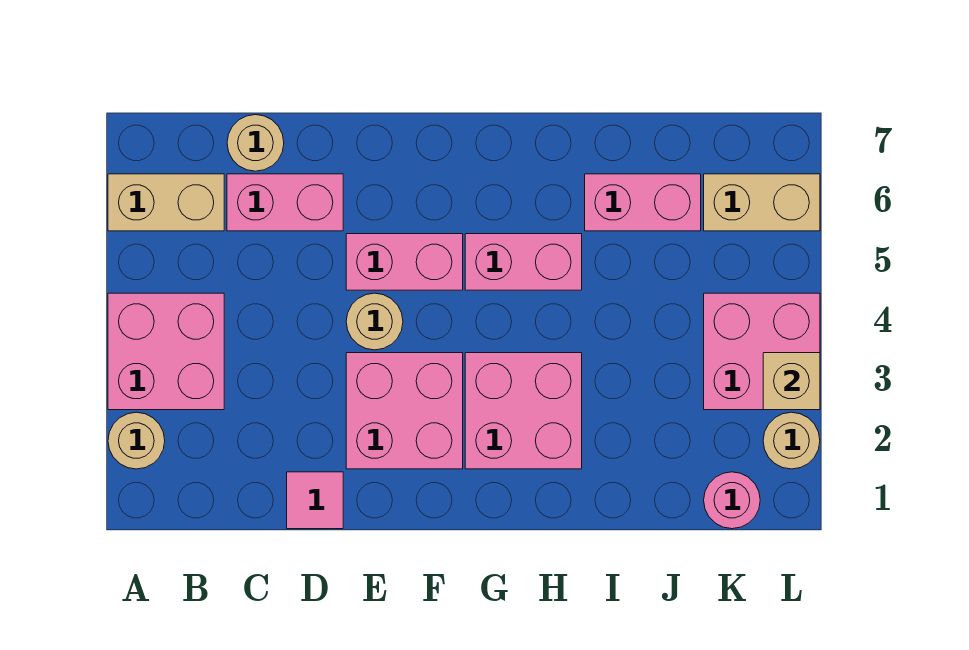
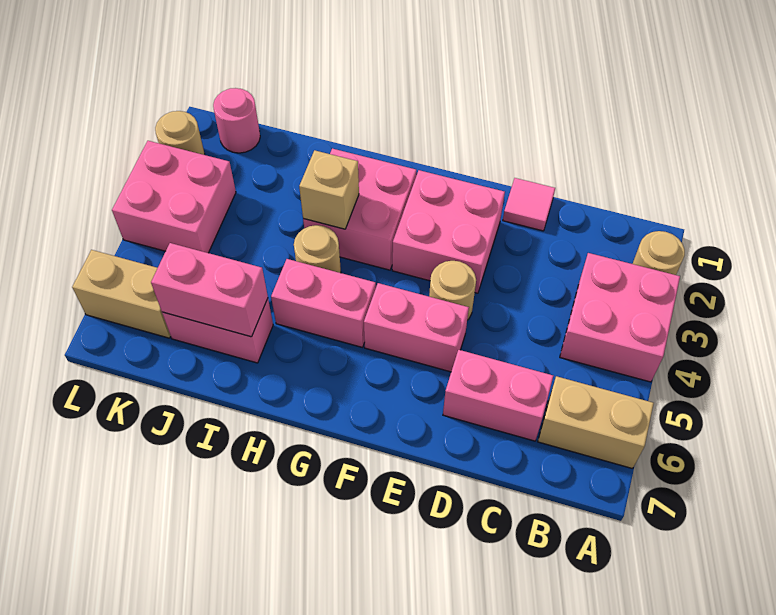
tan 1x1 round brick [227,115,284,171] -> tan 1x1 round brick moved to [294,225,341,273]
none -> pink 1x2 brick [151,243,268,337]
tan 1x1 brick [763,353,820,410] -> tan 1x1 brick moved to [299,150,359,229]

